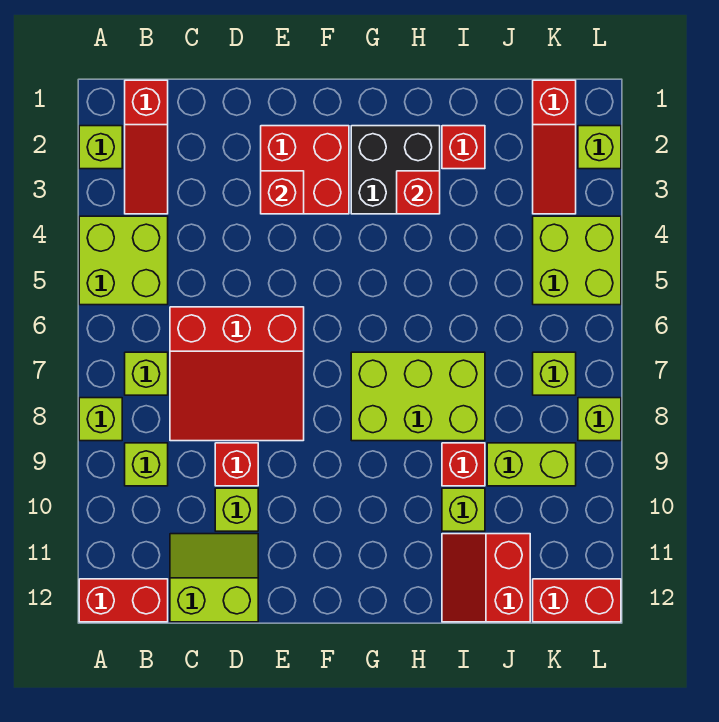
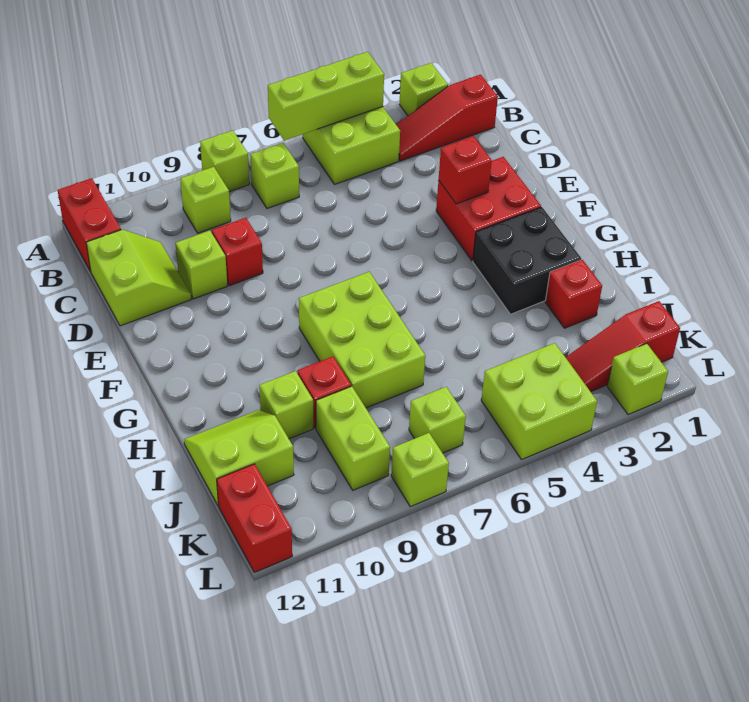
none -> lime 1x3 brick [268,52,384,140]
red 3x3 slope [170,307,304,441] -> none
red 1x1 brick [397,171,440,214] -> none
red 2x2 slope [442,534,530,622] -> lime 2x2 slope [184,410,294,506]

